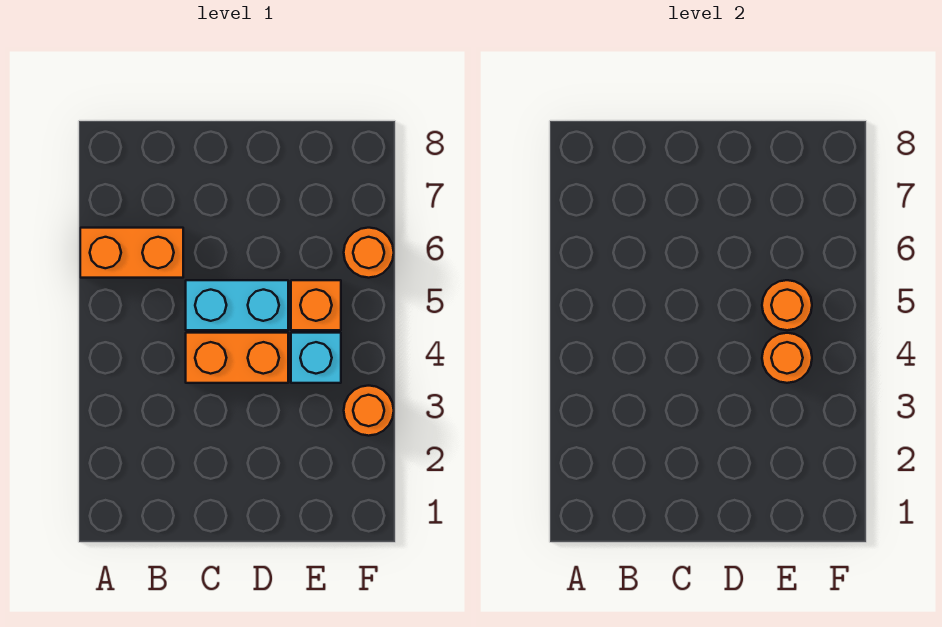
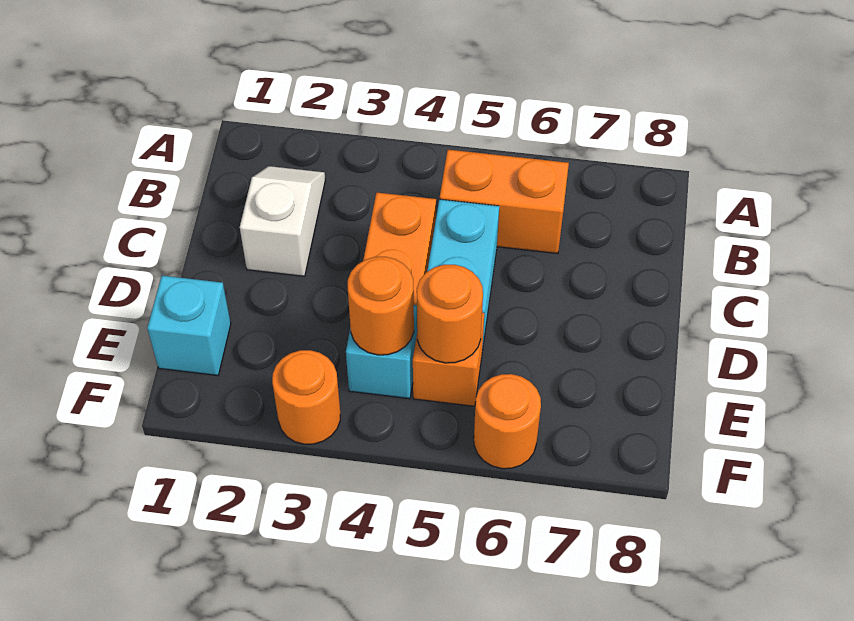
orange 1x2 brick [80,228,183,278] -> orange 1x2 brick turned to [440,150,569,254]
none -> white 1x2 slope [240,166,325,276]
none -> cyan 1x1 brick [147,276,231,376]

